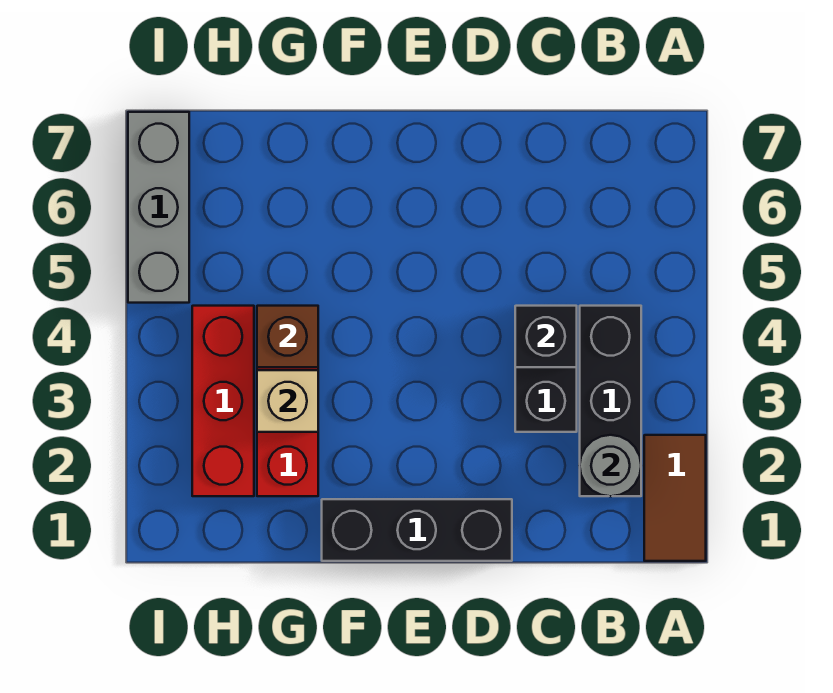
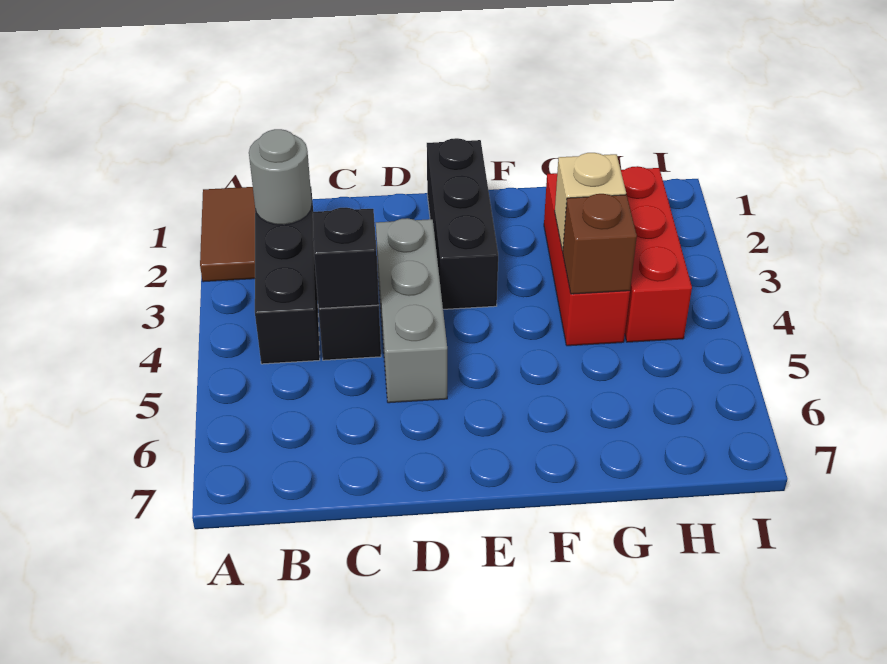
black 1x3 brick [322,499,512,561] -> black 1x3 brick turned to [427,138,498,309]
grey 1x3 brick [128,112,189,303] -> grey 1x3 brick moved to [376,218,447,403]

